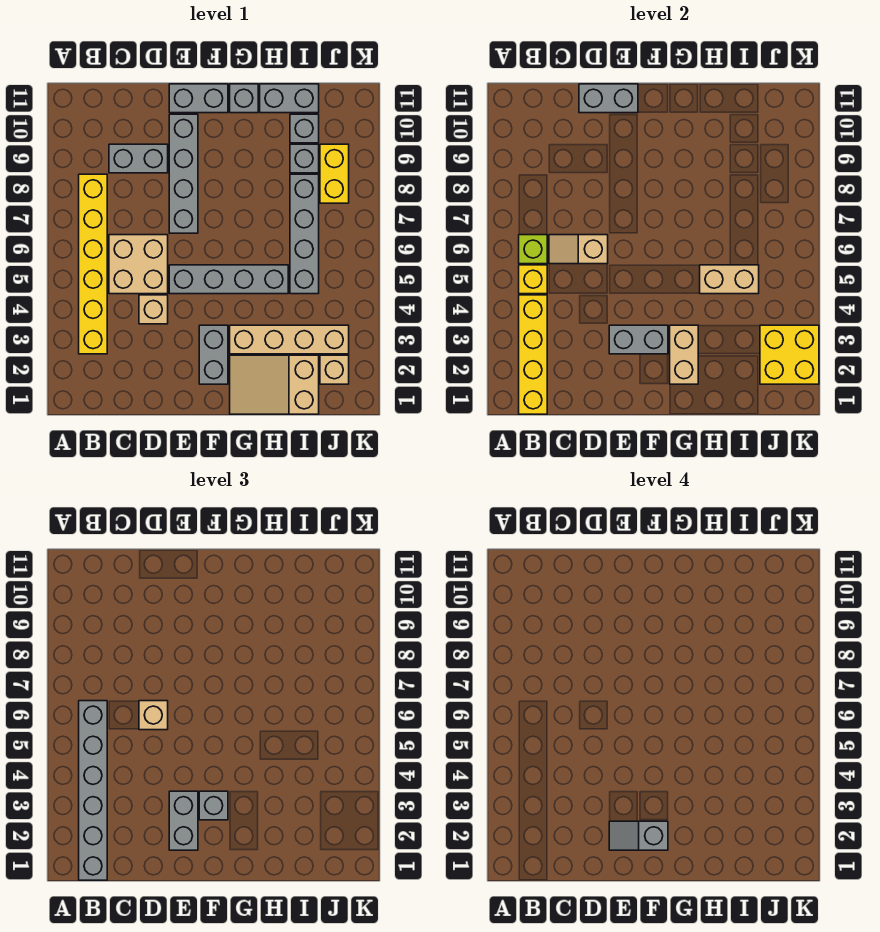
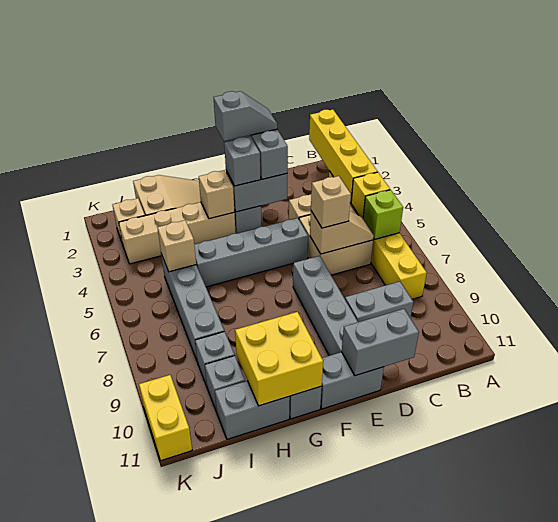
grey 1x6 brick [79,701,107,880] -> none
tan 1x2 brick [670,325,698,384] -> tan 1x1 brick [199,170,234,219]
tan 1x2 brick [700,265,759,294] -> tan 1x1 brick [157,220,196,272]
yellow 2x2 brick [760,325,819,384] -> yellow 2x2 brick moved to [235,312,323,406]
yellow 1x2 brick [320,144,349,203] -> yellow 1x2 brick moved to [139,375,192,461]

